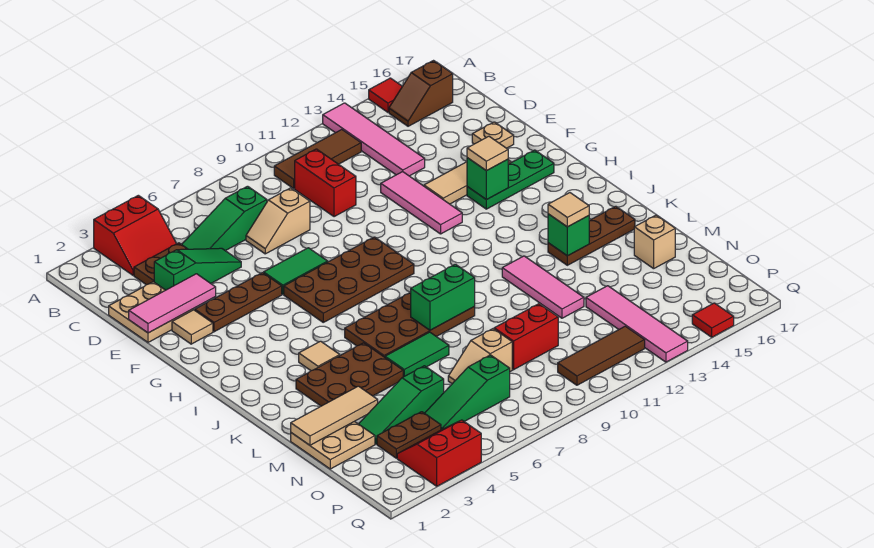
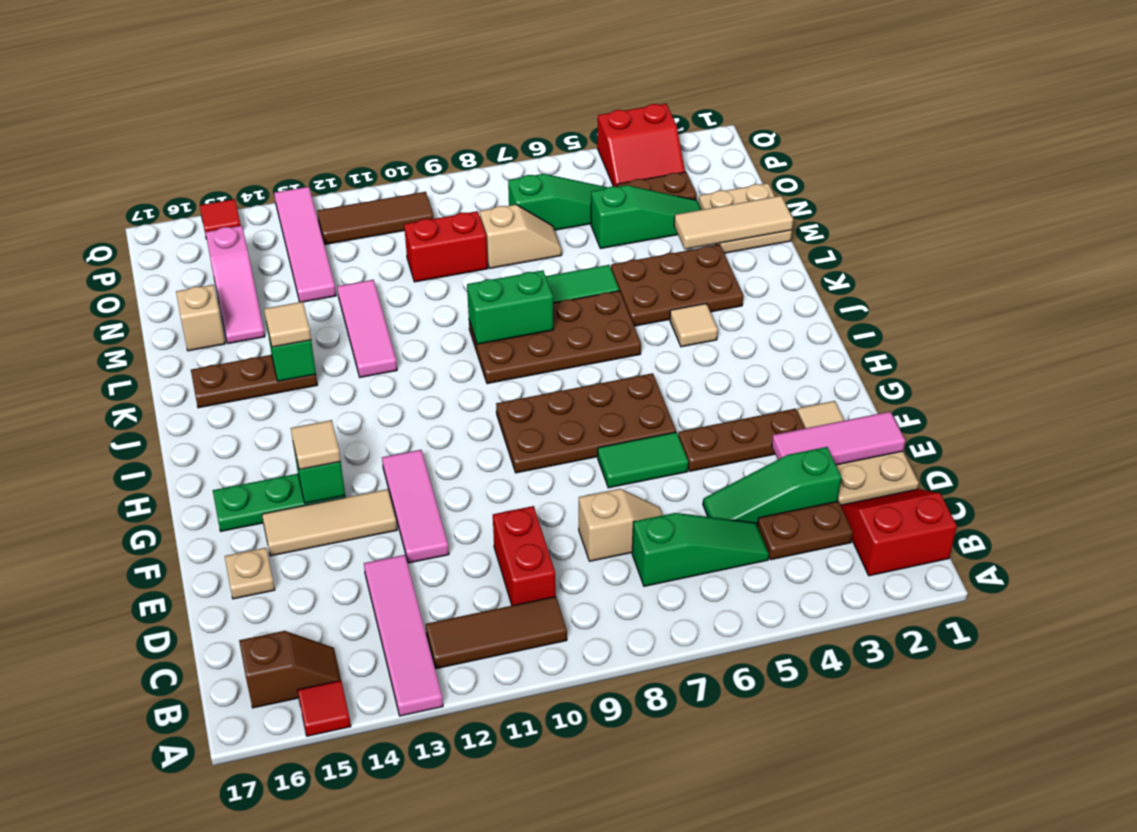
red 2x2 slope [94,195,177,275] -> red 2x2 slope moved to [841,489,957,576]
none -> pink 1x3 slope [205,226,265,344]

